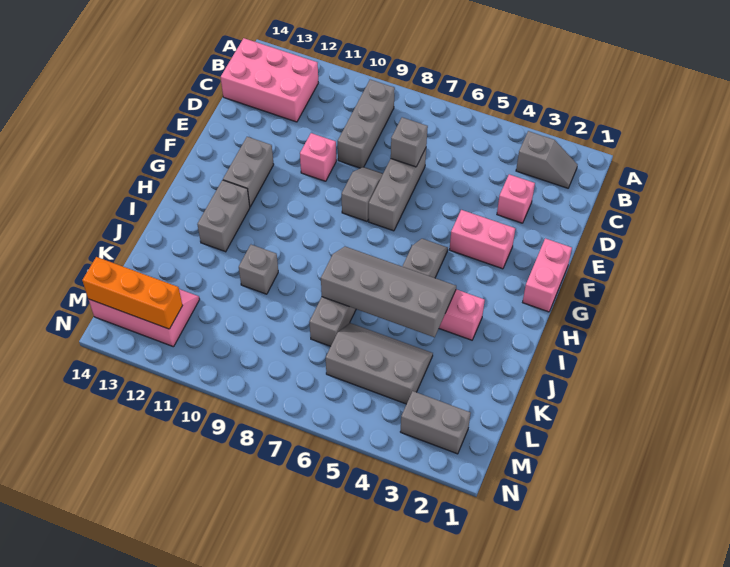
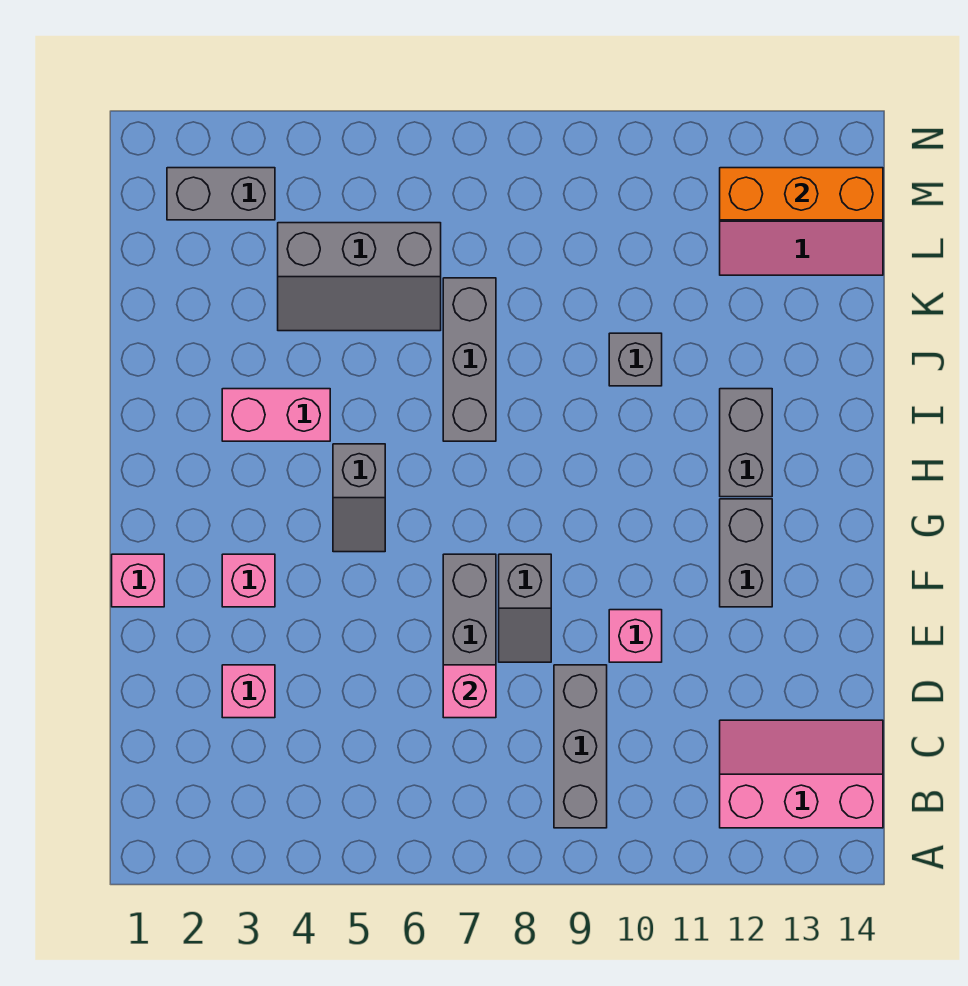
grey 1x2 slope [516,131,578,188] -> none
pink 2x3 brick [221,38,318,122] -> pink 2x3 slope [720,720,883,828]
grey 1x1 brick [391,117,428,167] -> pink 1x1 brick [443,665,496,718]
pink 1x2 brick [523,238,572,312] -> pink 1x1 brick [112,554,164,607]
pink 1x2 brick [449,210,515,269] -> pink 1x1 brick [222,554,275,607]
grey 2x4 slope [321,246,456,337] -> none

